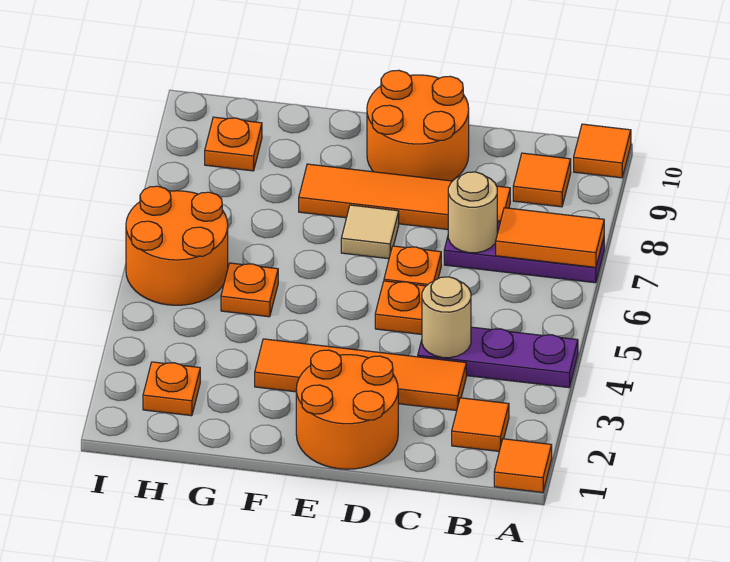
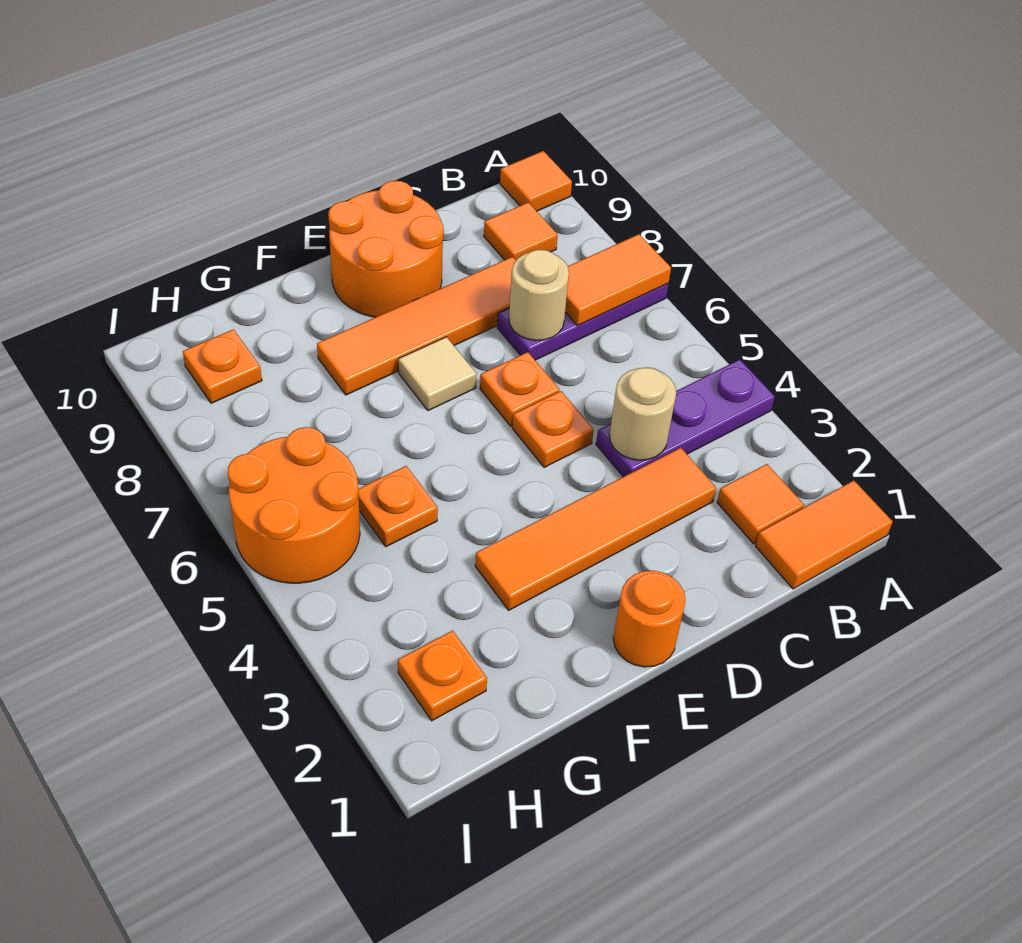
orange 1x1 tile [494,439,552,492] -> orange 1x2 tile [755,481,893,589]
orange 2x2 round brick [296,350,398,469] -> orange 1x1 round brick [613,571,686,667]

